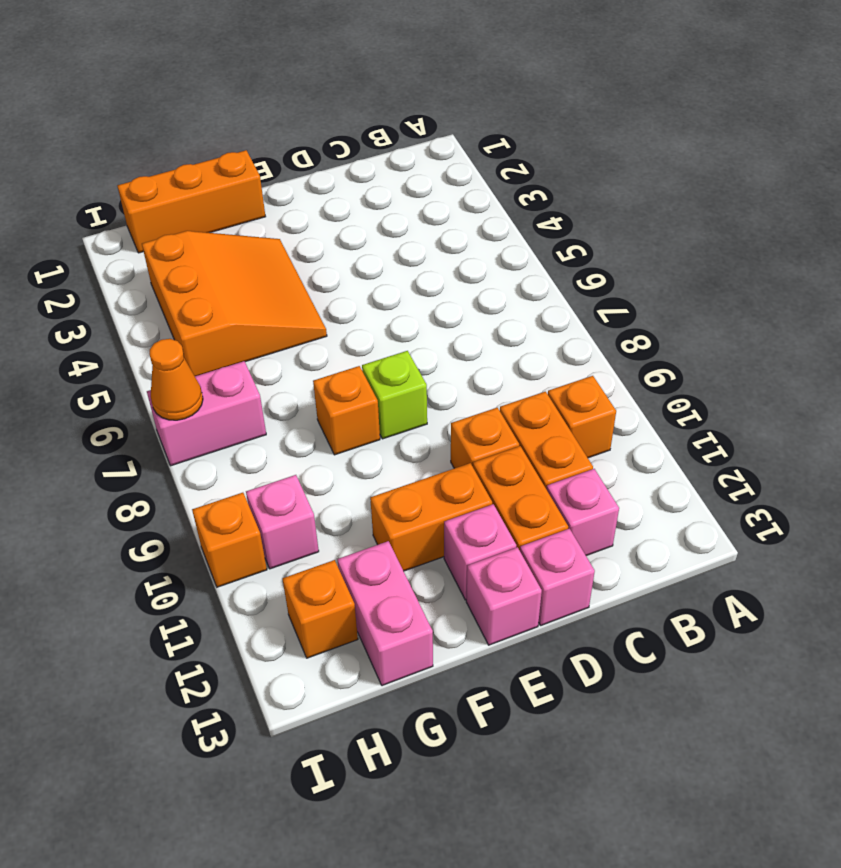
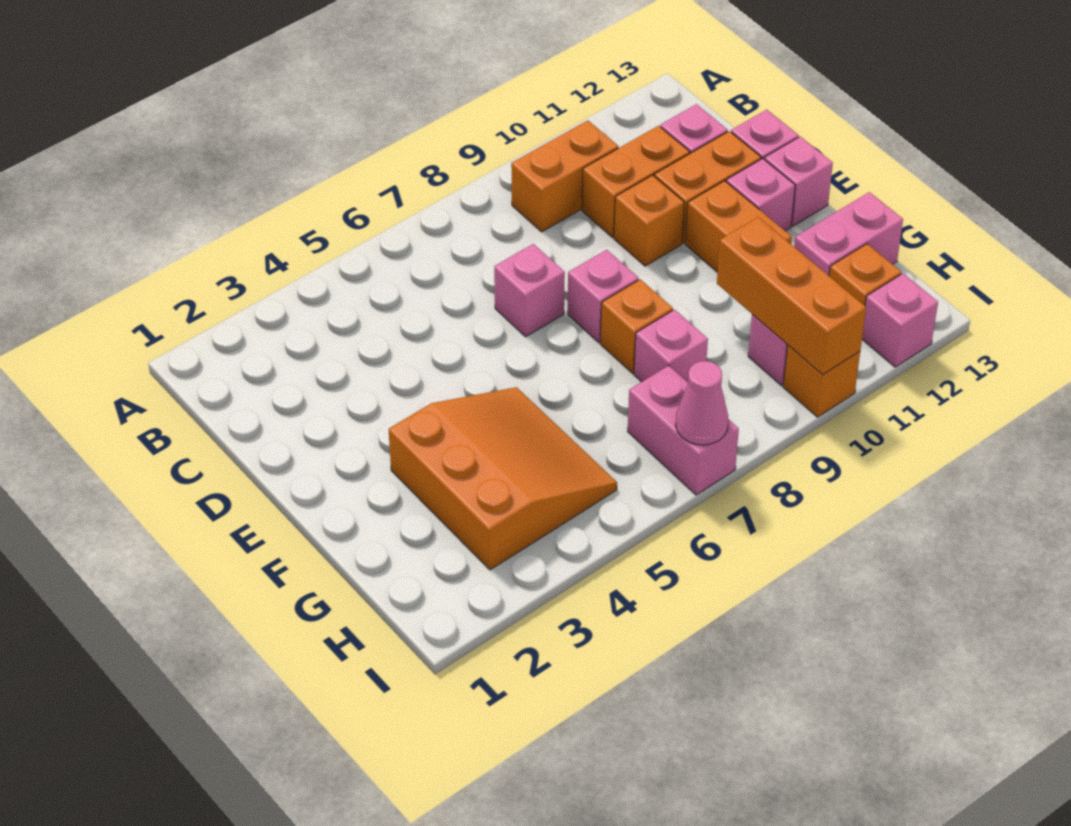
orange 1x1 brick [548,376,616,458] -> orange 1x2 brick [511,120,618,232]
none -> pink 1x1 brick [494,244,565,337]
lime 1x1 brick [362,351,427,439] -> pink 1x1 brick [568,250,639,343]
orange 1x3 brick [117,150,266,253] -> orange 1x3 brick moved to [717,217,866,375]
orange 3x3 slope [142,231,327,376] -> orange 3x3 slope turned to [389,387,617,570]
none -> pink 1x1 brick [634,310,708,382]
orange 1x1 cone [150,339,203,420] -> pink 1x1 cone [675,361,728,445]
none -> pink 1x1 brick [862,273,938,367]

